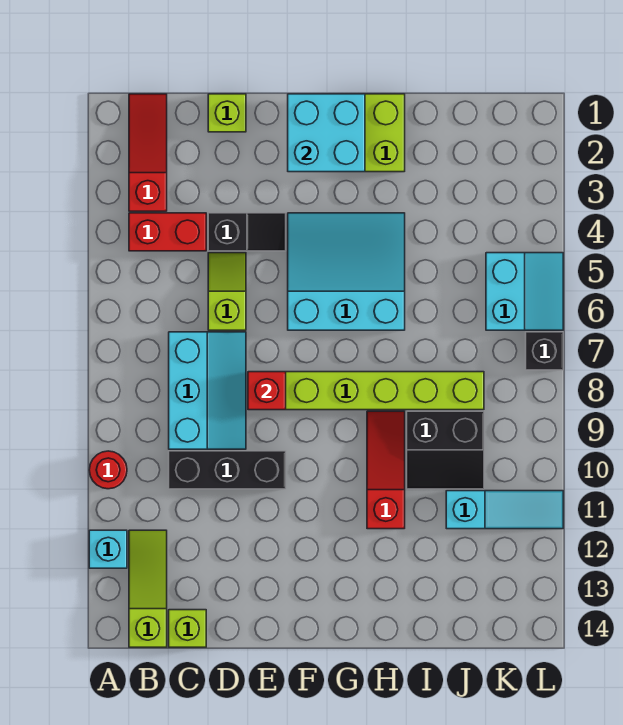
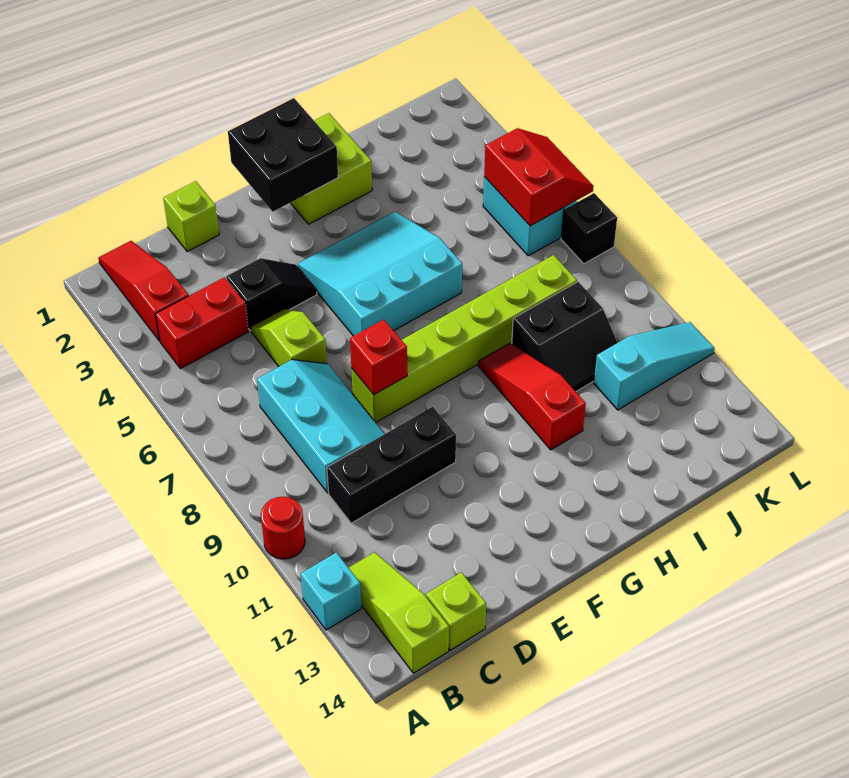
cyan 2x2 brick [288,94,365,172] -> black 2x2 brick [228,98,338,212]
none -> red 2x2 slope [484,128,593,226]

